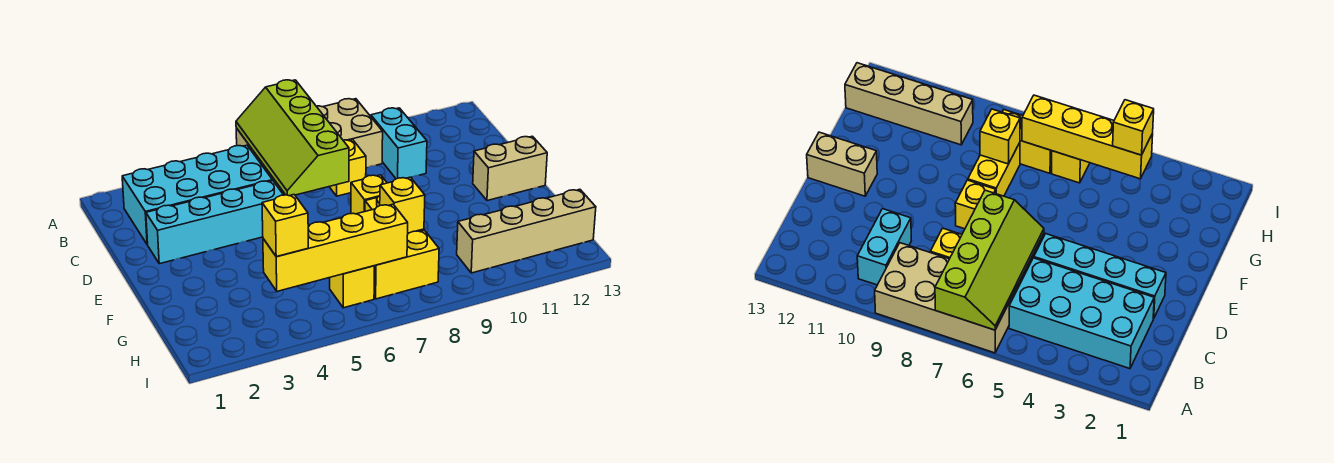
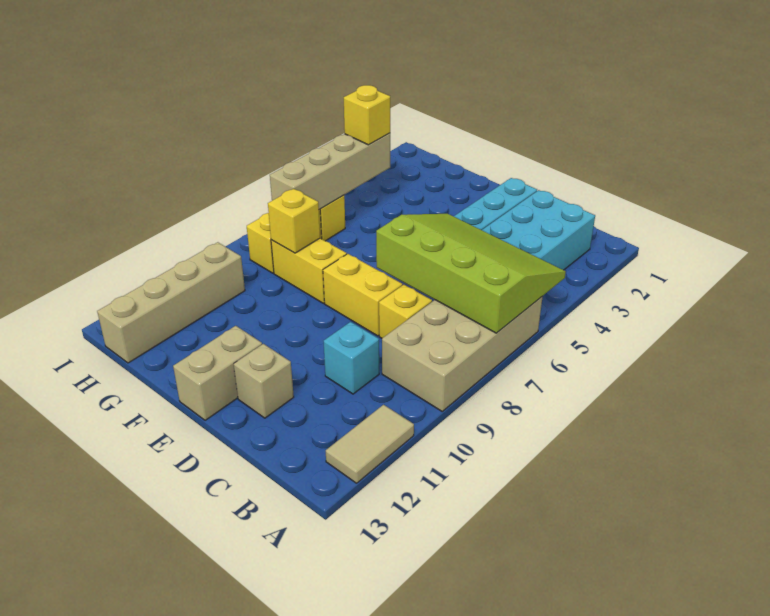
lime 2x4 slope [236,80,349,196] -> lime 3x4 slope [376,214,566,333]
none -> tan 1x2 tile [326,405,414,483]
cyan 1x2 brick [371,108,427,179] -> cyan 1x1 brick [324,322,379,394]
none -> tan 1x1 brick [234,344,294,418]
yellow 1x1 brick [351,175,387,214] -> yellow 1x2 brick [323,254,402,336]
yellow 1x4 brick [263,204,408,291] -> tan 1x4 brick [270,133,390,210]

